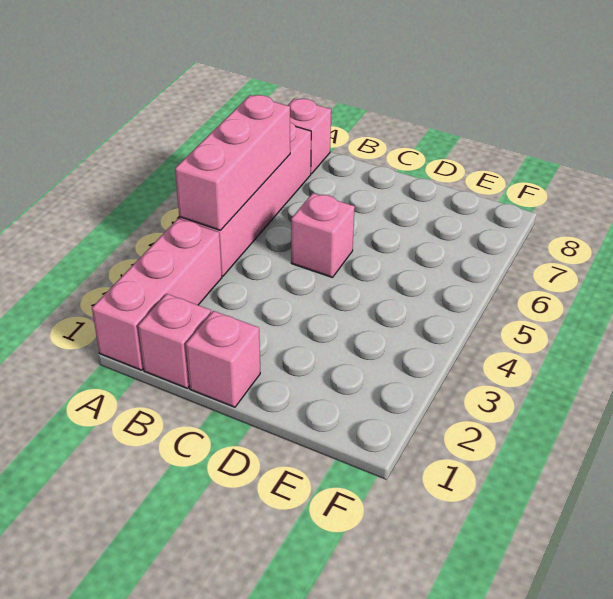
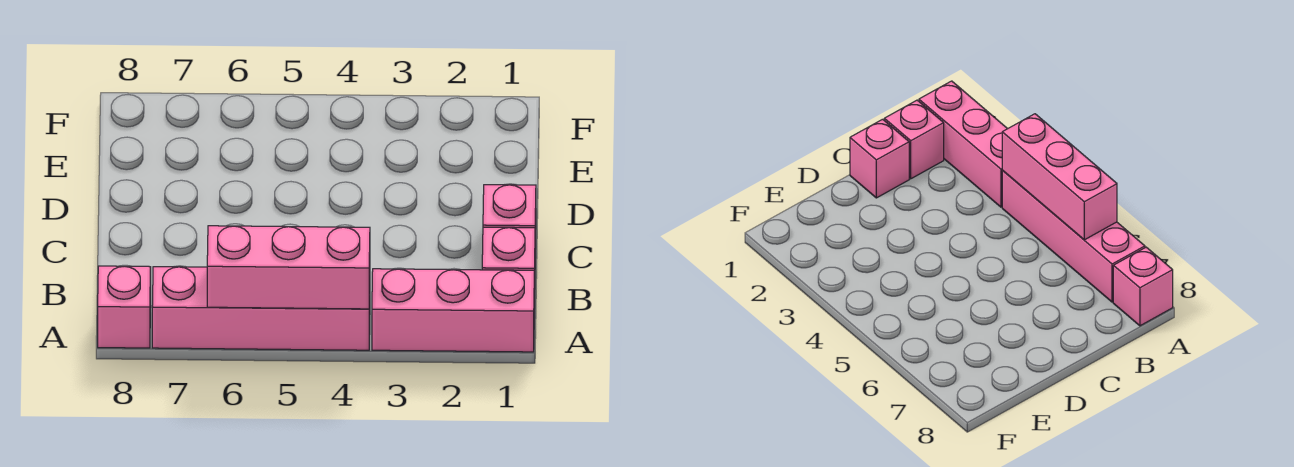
pink 1x1 brick [291,193,355,278] -> none

